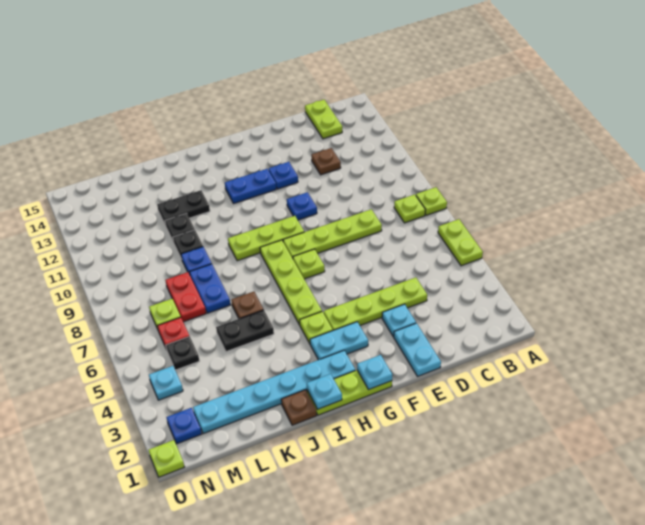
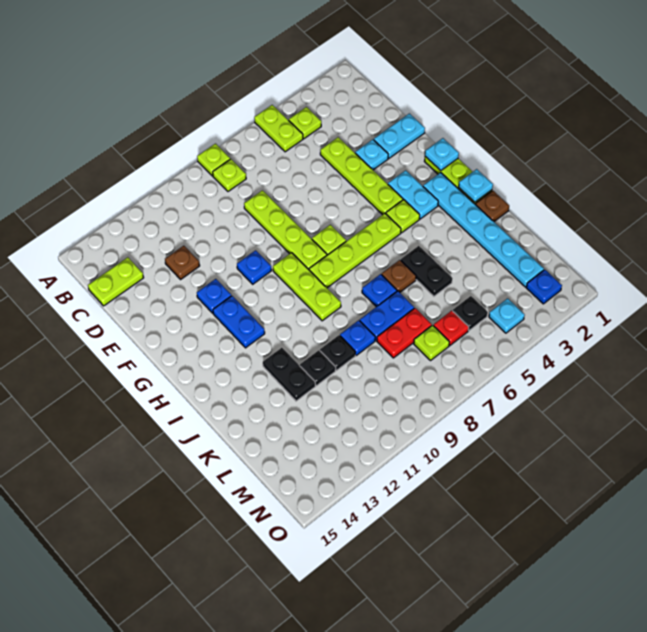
lime 1x2 plate [438,219,483,266] -> lime 1x2 plate turned to [254,105,303,152]
none -> blue 1x1 plate [362,274,397,307]
lime 1x1 plate [148,440,184,477] -> lime 1x1 plate moved to [289,107,321,139]

